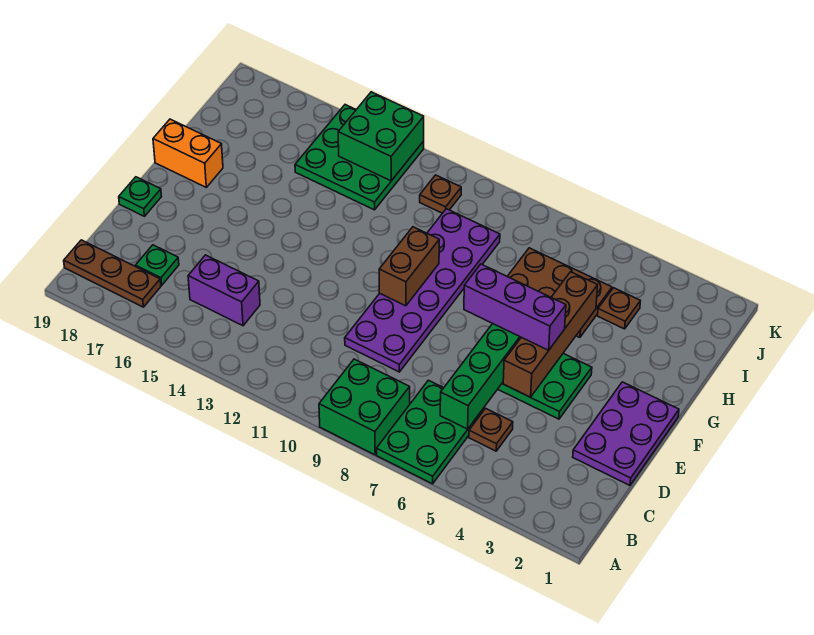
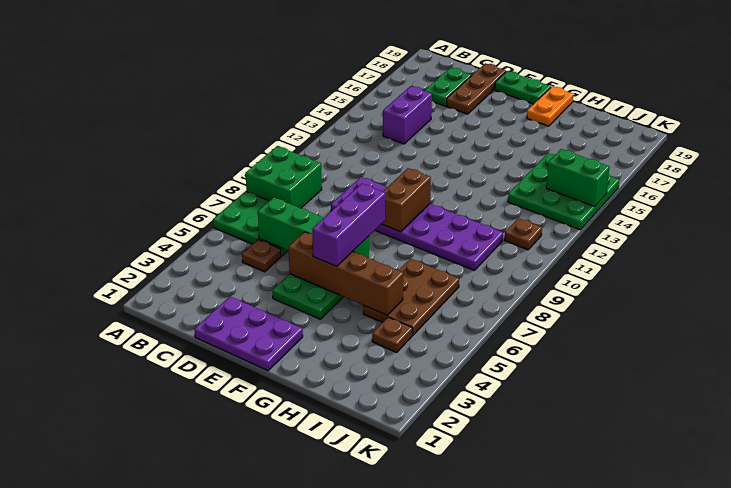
brown 1x3 plate [64,240,161,307] -> brown 1x3 plate moved to [446,63,506,114]
green 1x1 plate [136,245,179,285] -> green 1x2 plate [425,67,471,106]
green 1x1 plate [119,177,161,216] -> green 1x2 plate [495,71,551,104]
brown 1x2 brick [379,227,439,306] -> brown 1x2 brick turned to [382,168,431,232]
orange 1x2 brick [153,119,223,187] -> orange 1x2 plate [527,87,573,126]
green 2x2 brick [338,92,424,181] -> green 1x2 brick [546,149,610,207]

